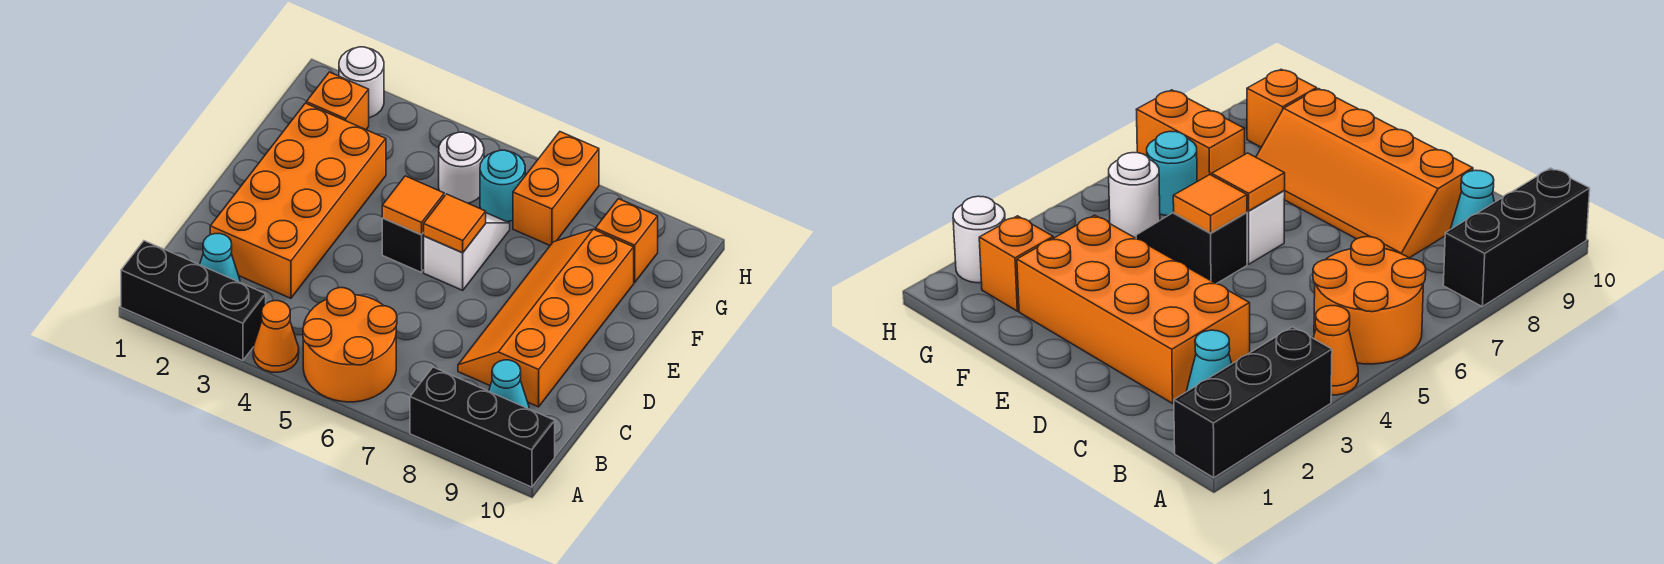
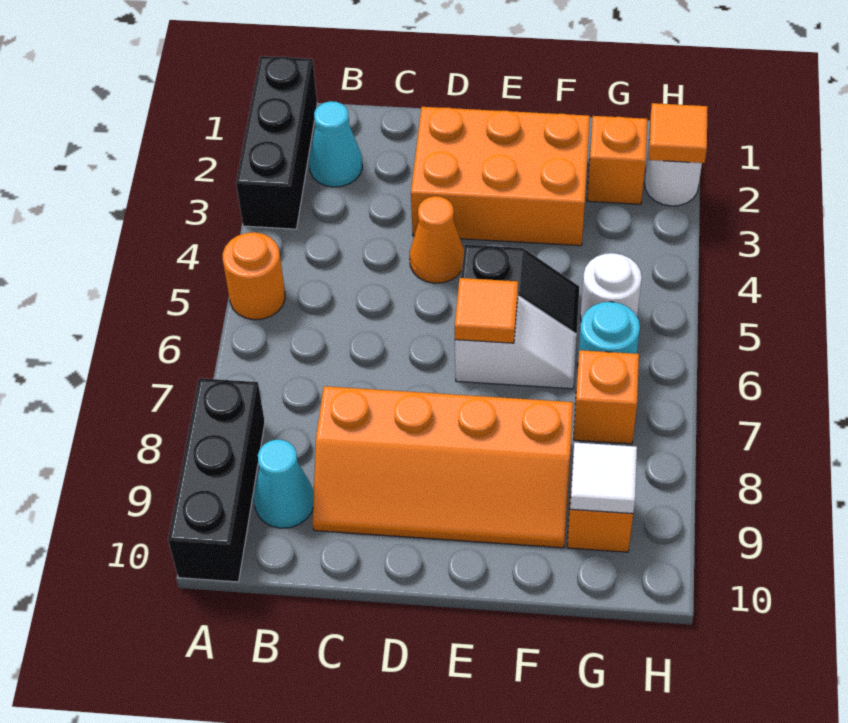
orange 1x1 cone [253,301,299,372] -> orange 1x1 cone moved to [410,196,464,283]
orange 2x2 round brick [303,288,397,402] -> orange 1x1 round brick [223,232,285,320]
orange 2x4 brick [210,103,386,298] -> orange 2x3 brick [411,107,590,246]
orange 2x4 slope [458,229,634,407] -> orange 2x4 slope turned to [313,386,573,548]
orange 1x1 tile [382,176,444,235] -> orange 1x1 tile moved to [649,103,707,163]
orange 1x2 brick [513,132,599,245] -> orange 1x1 brick [573,350,639,444]
none -> white 1x1 tile [570,443,637,514]

